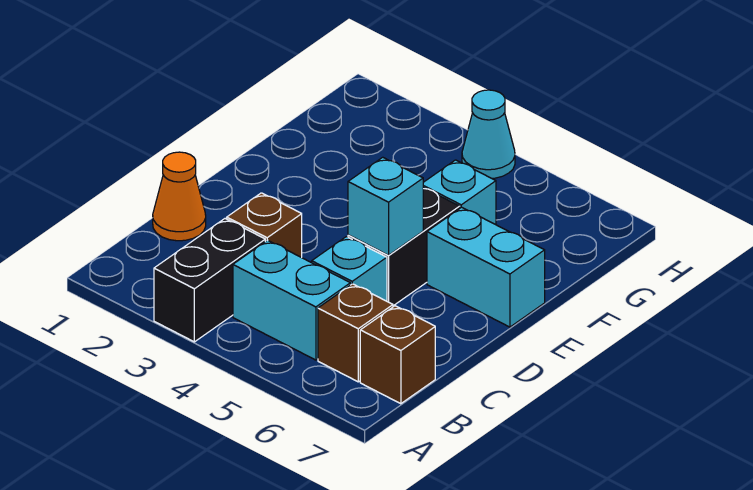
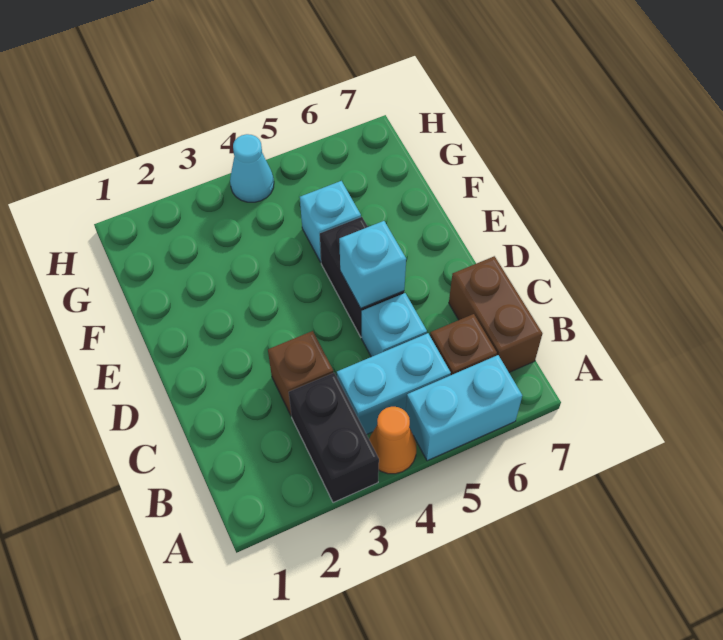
brown 1x1 brick [360,306,435,404] -> brown 1x2 brick [449,256,542,372]
orange 1x1 cone [153,152,206,241] -> orange 1x1 cone moved to [369,407,416,474]
cyan 1x2 brick [427,207,545,327] -> cyan 1x2 brick moved to [406,355,522,461]

